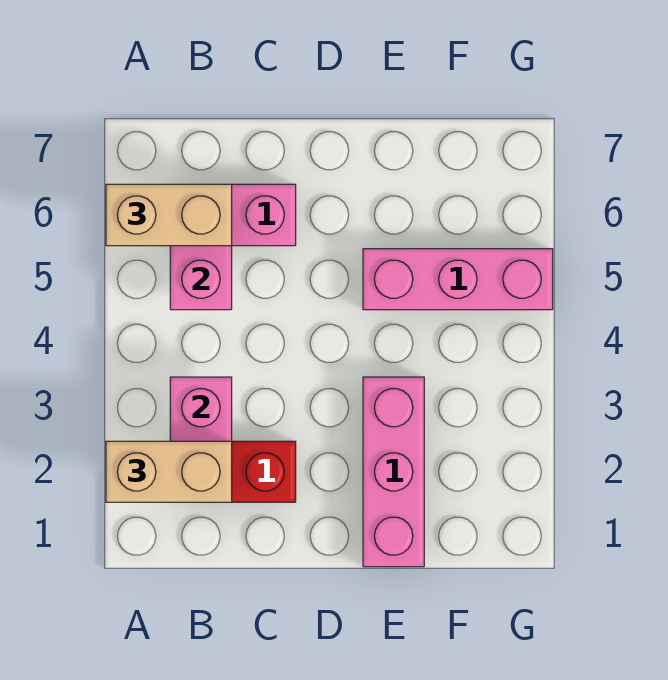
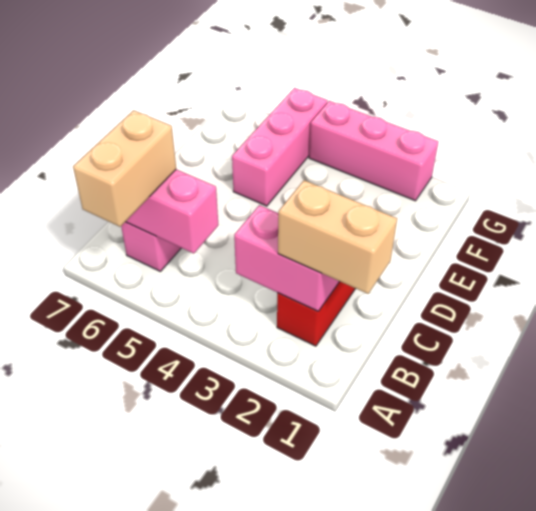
tan 1x2 brick [106,441,232,502] -> tan 1x2 brick turned to [278,180,397,294]
pink 1x3 brick [363,377,424,567] -> pink 1x3 brick moved to [309,101,438,201]

